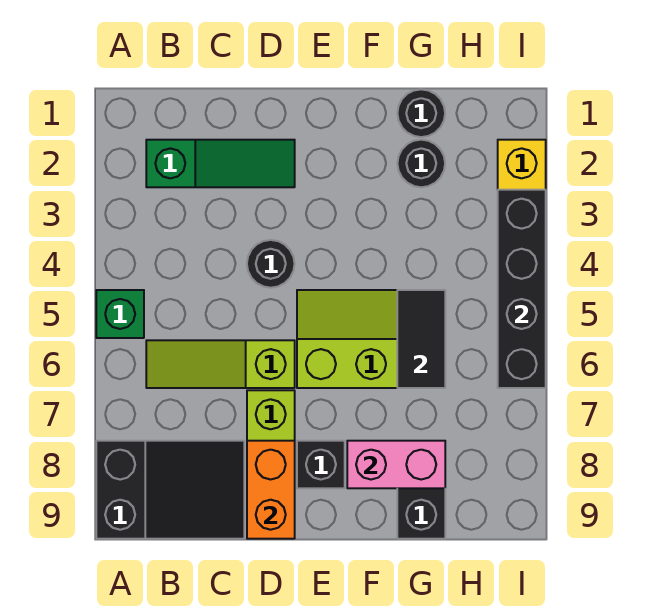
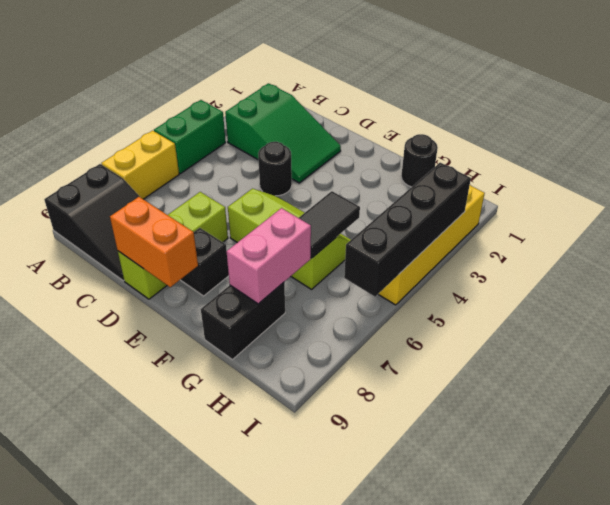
green 1x1 brick [96,290,144,338] -> green 1x2 brick [154,100,226,174]
none -> yellow 1x2 brick [102,131,179,199]
green 1x3 slope [146,140,295,187] -> green 2x3 slope [225,83,341,183]
lime 1x3 slope [146,340,295,388] -> none
orange 1x2 brick [247,441,295,539] -> orange 1x2 brick turned to [110,197,198,287]
pink 1x2 brick [347,441,445,488] -> pink 1x2 brick turned to [227,208,311,304]
black 1x1 round brick [397,140,445,187] -> none

